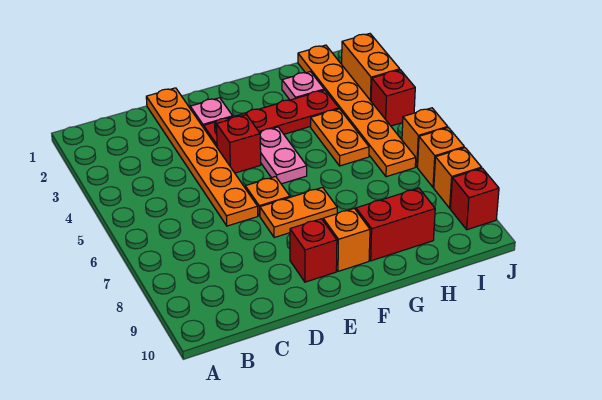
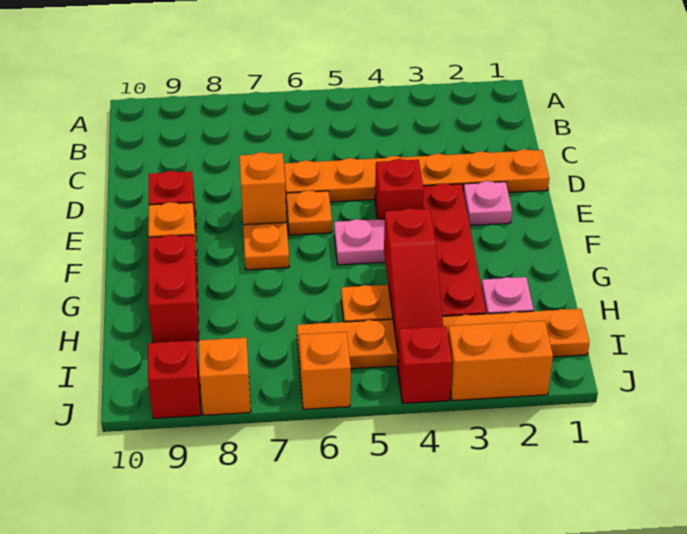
none -> red 1x3 slope [384,208,443,351]
orange 1x1 brick [418,128,464,187] -> orange 1x1 brick moved to [239,152,286,225]

